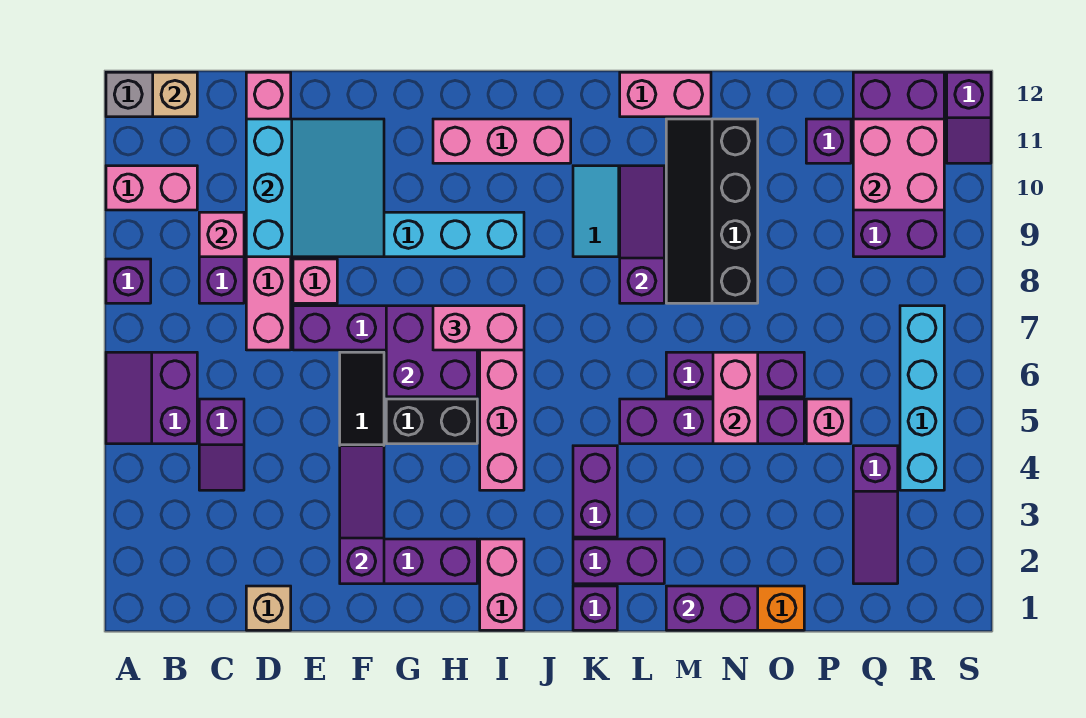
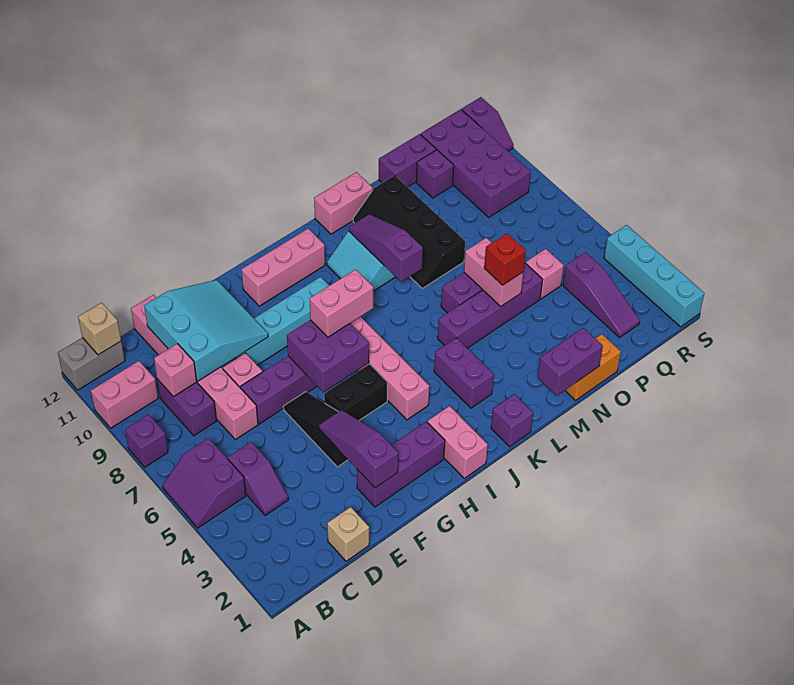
purple 1x2 brick [573,539,664,584] -> purple 1x2 brick moved to [379,134,436,187]
none -> red 1x1 brick [484,233,526,285]
pink 2x2 brick [853,119,944,210] -> none
cyan 1x4 brick [900,306,944,490] -> cyan 1x4 brick moved to [604,225,704,327]

